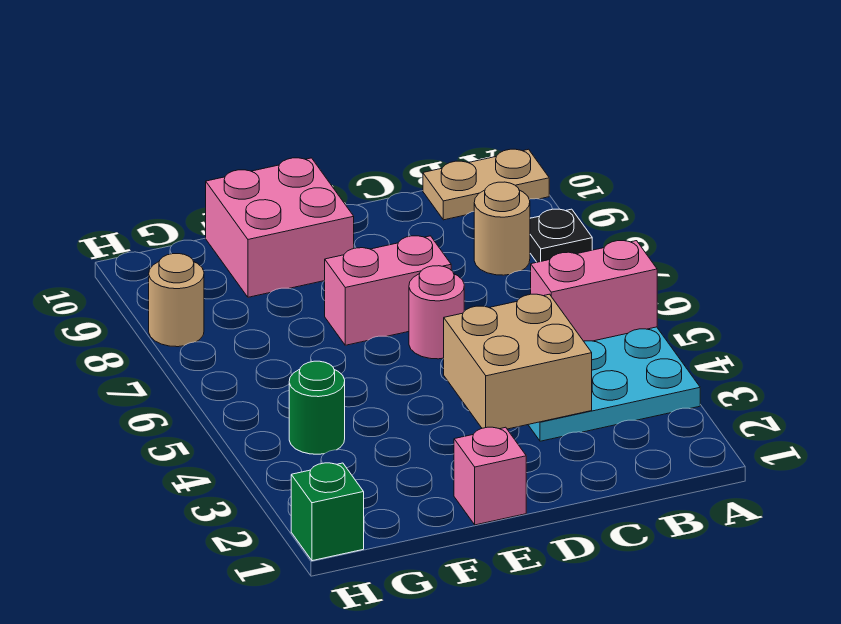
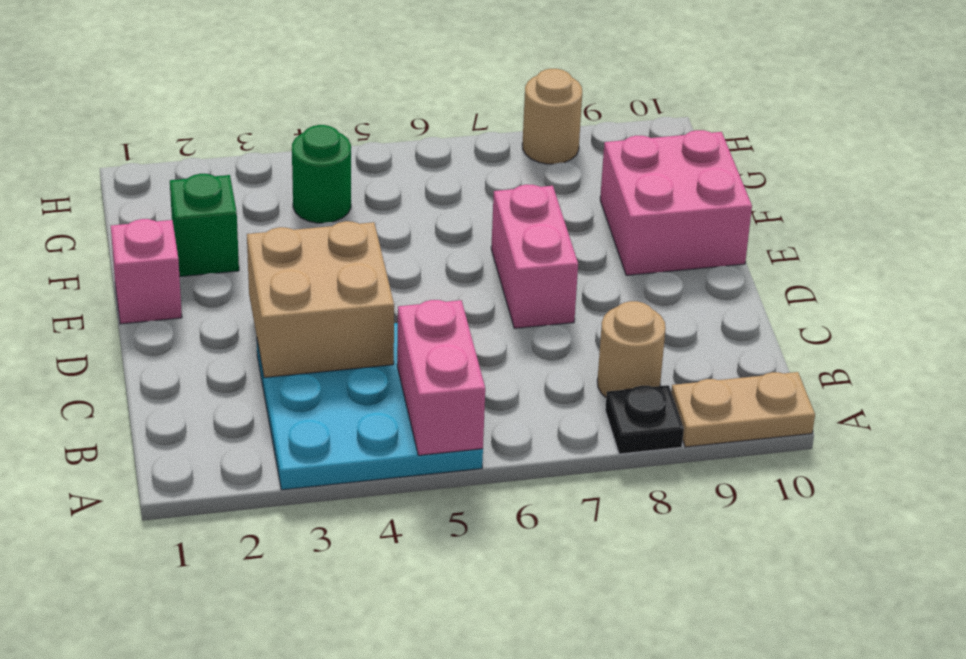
tan 1x2 plate [423,149,549,220] -> tan 1x2 plate turned to [671,372,815,447]
pink 1x1 round brick [409,266,464,359] -> none
green 1x1 brick [291,463,364,561] -> green 1x1 brick moved to [170,174,239,277]

